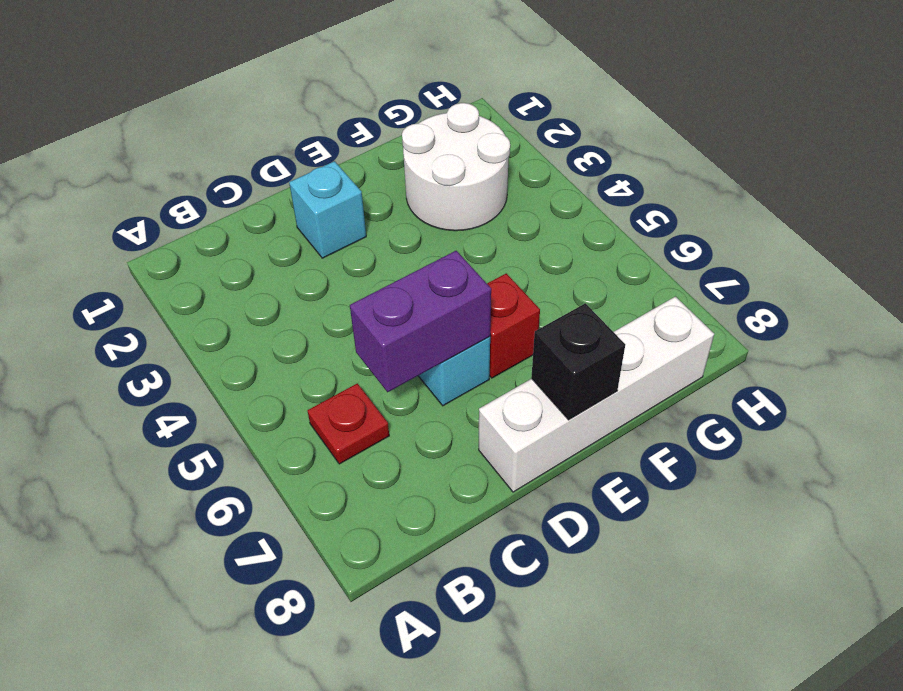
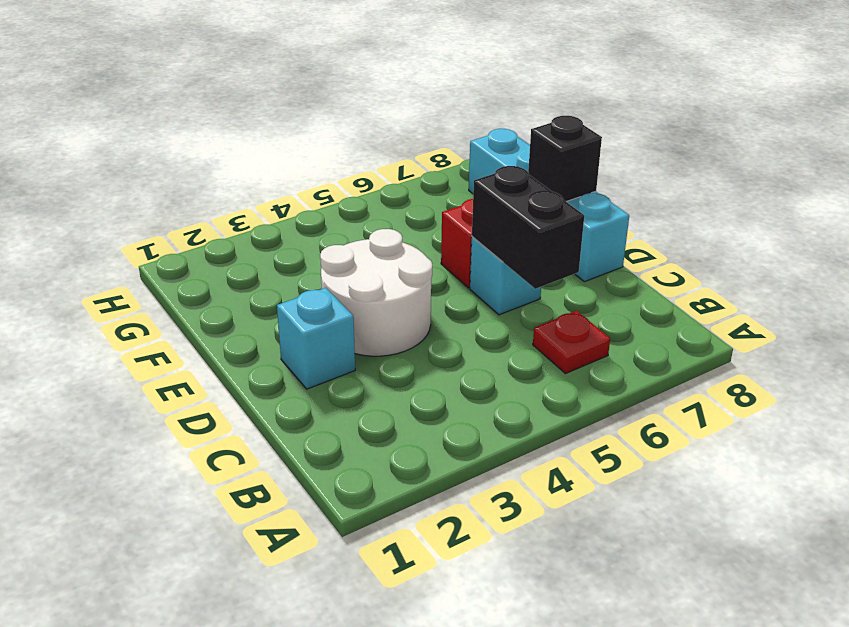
purple 1x2 brick [350,251,491,392] -> black 1x2 brick [472,166,584,289]
white 1x4 brick [479,297,714,492] -> cyan 1x4 brick [469,129,629,282]
white 2x2 round brick [402,103,510,231] -> white 2x2 round brick moved to [320,229,432,356]

